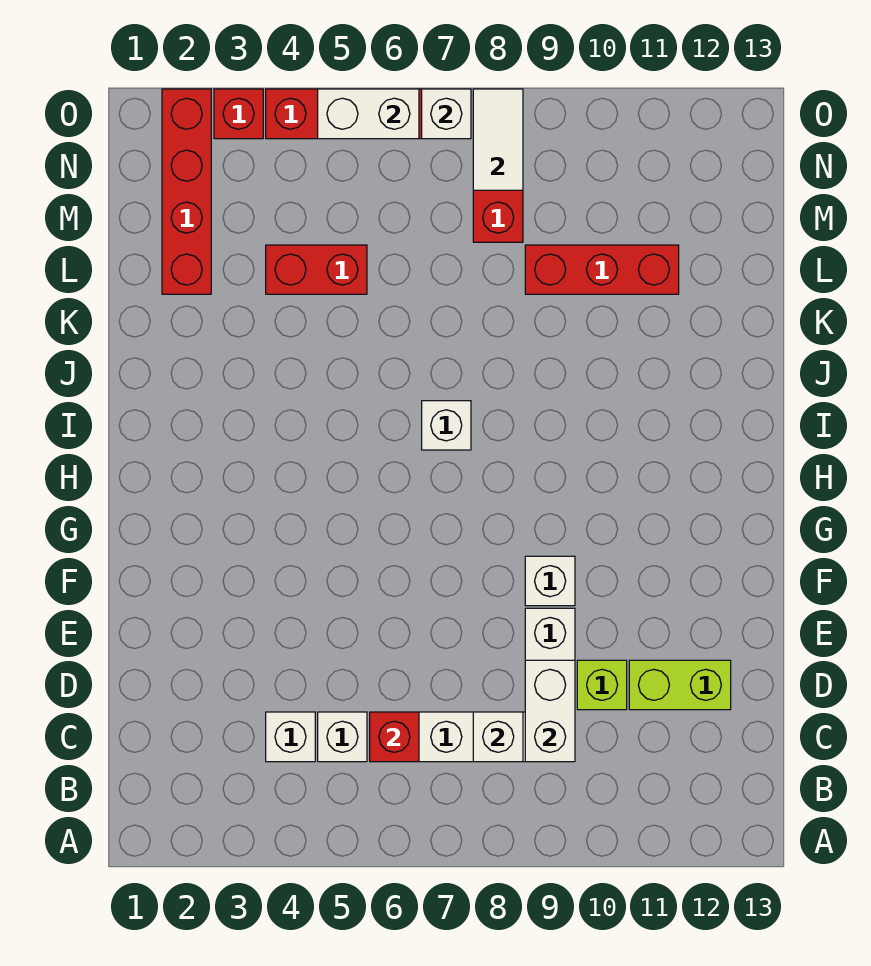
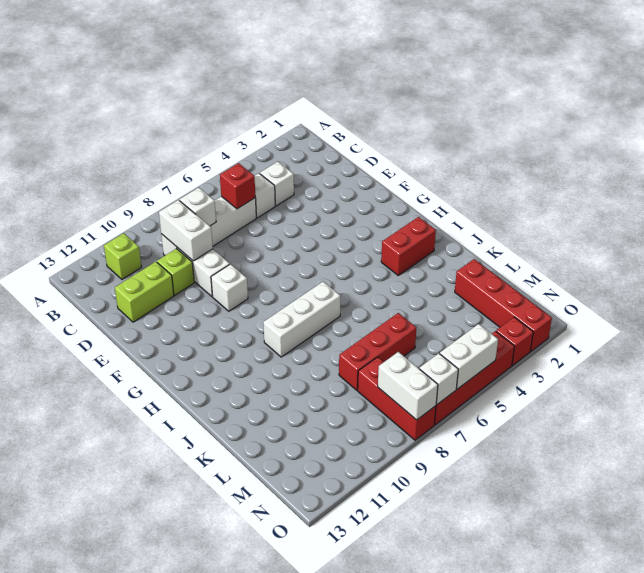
none -> lime 1x1 brick [104,233,141,279]
white 1x1 brick [422,401,471,450] -> white 1x3 brick [263,282,340,357]
red 1x2 brick [266,245,367,294] -> red 1x2 brick moved to [381,217,436,275]
red 1x3 brick [525,245,679,294] -> red 1x3 brick moved to [339,313,416,390]
white 1x2 tile [473,89,523,190] -> white 1x2 brick [378,352,438,420]

